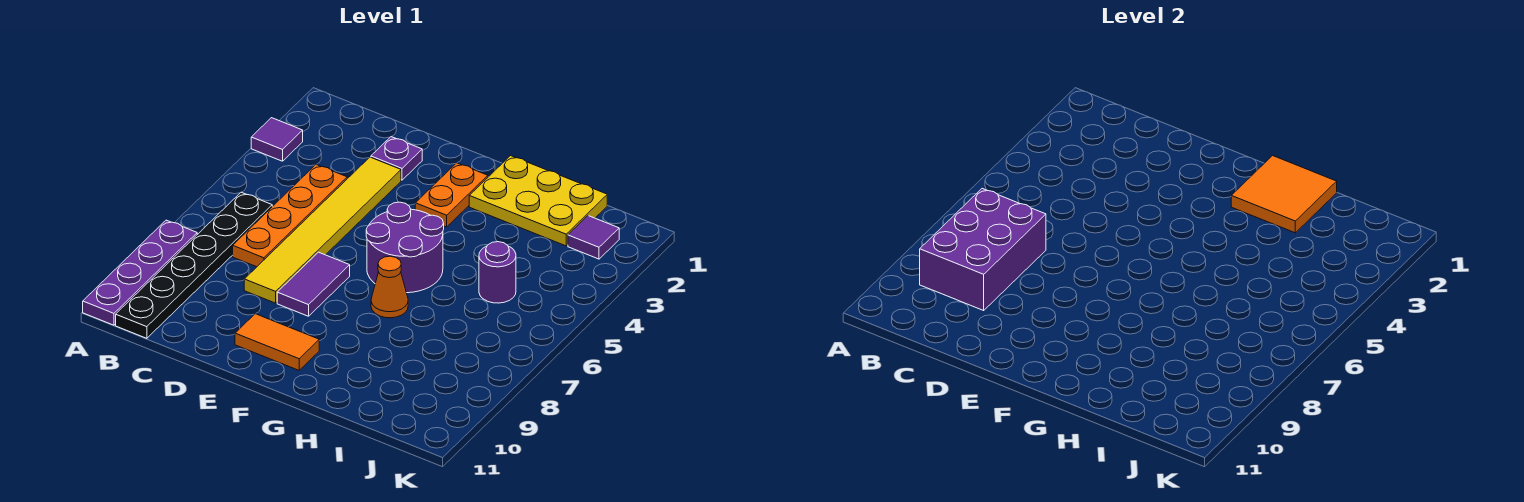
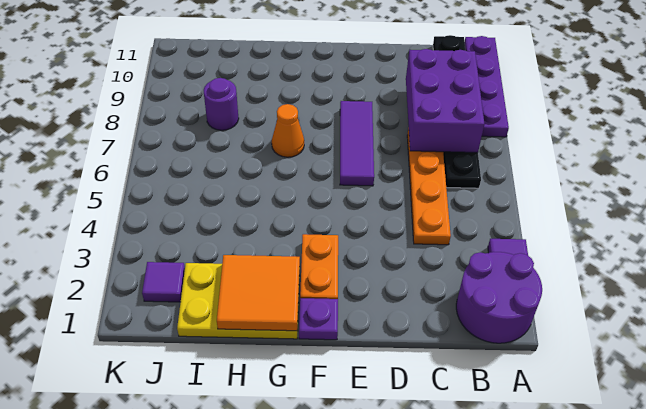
purple 1x1 plate [371,137,422,180] -> purple 1x1 plate moved to [299,298,338,340]
yellow 1x6 tile [244,157,401,303] -> none
purple 1x2 tile [277,252,350,316] -> purple 1x3 tile [340,101,374,186]
orange 1x2 tile [235,314,319,370] -> none
purple 2x2 round brick [366,202,444,293] -> purple 2x2 round brick moved to [456,252,542,343]
purple 1x1 round brick [479,242,516,303] -> purple 1x1 round brick moved to [204,78,239,130]

